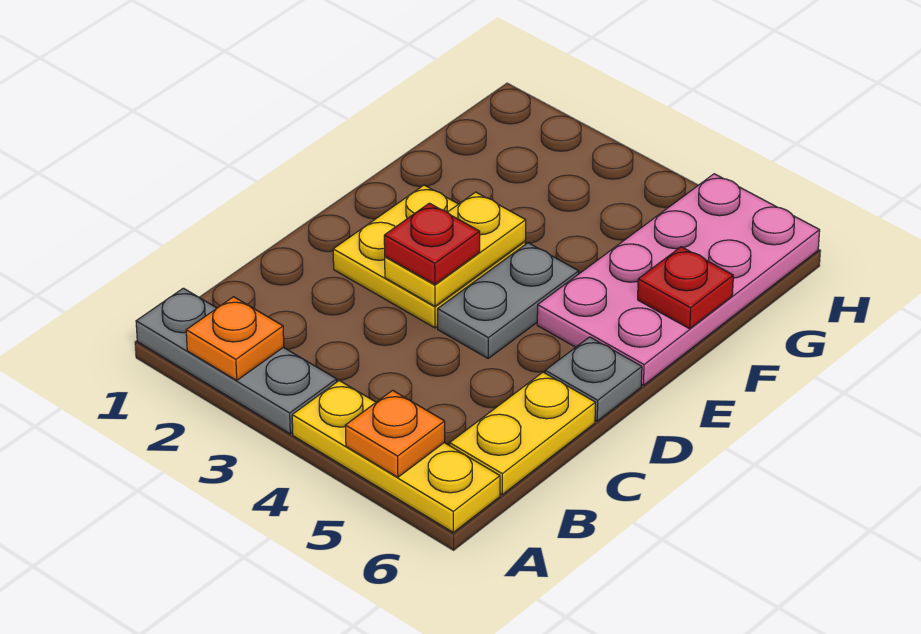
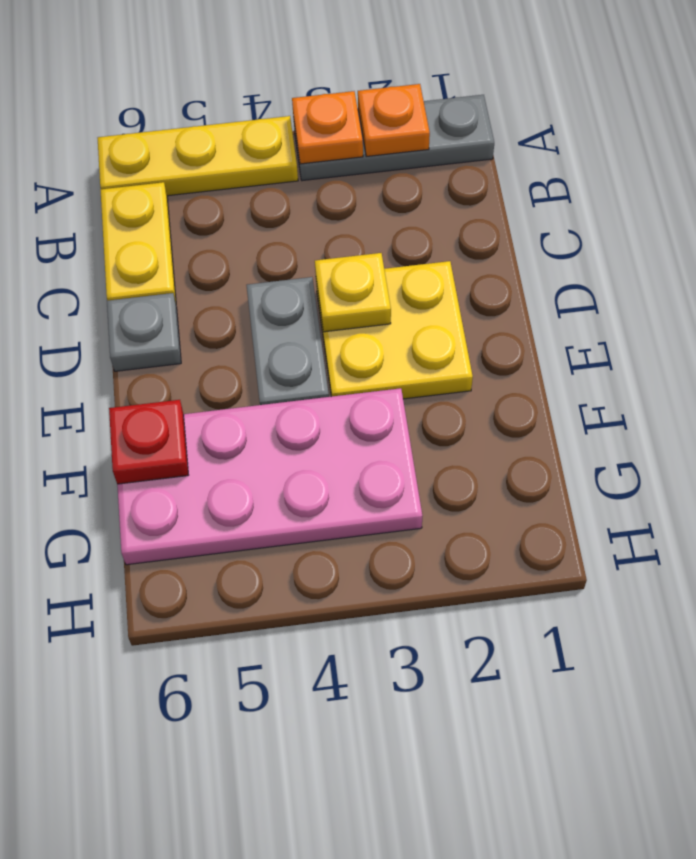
orange 1x1 plate [345,390,445,477] -> orange 1x1 plate moved to [292,91,363,164]
yellow 1x2 plate [385,192,526,306] -> yellow 1x1 plate [315,253,391,332]
red 1x1 plate [384,203,480,285] -> none
pink 2x4 plate [537,174,820,385] -> pink 2x4 plate turned to [117,388,422,565]

